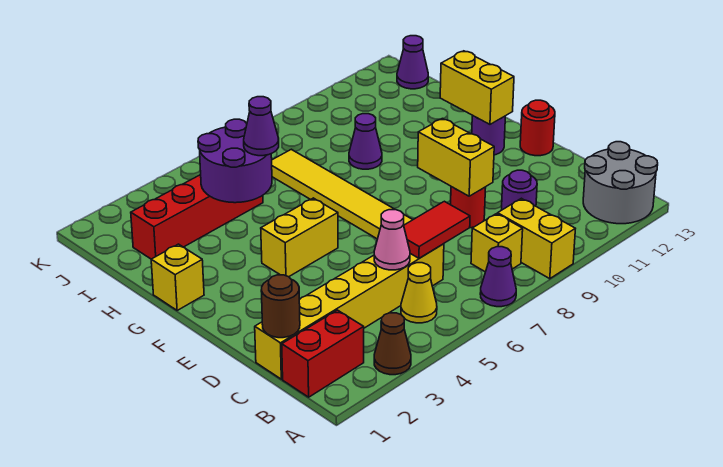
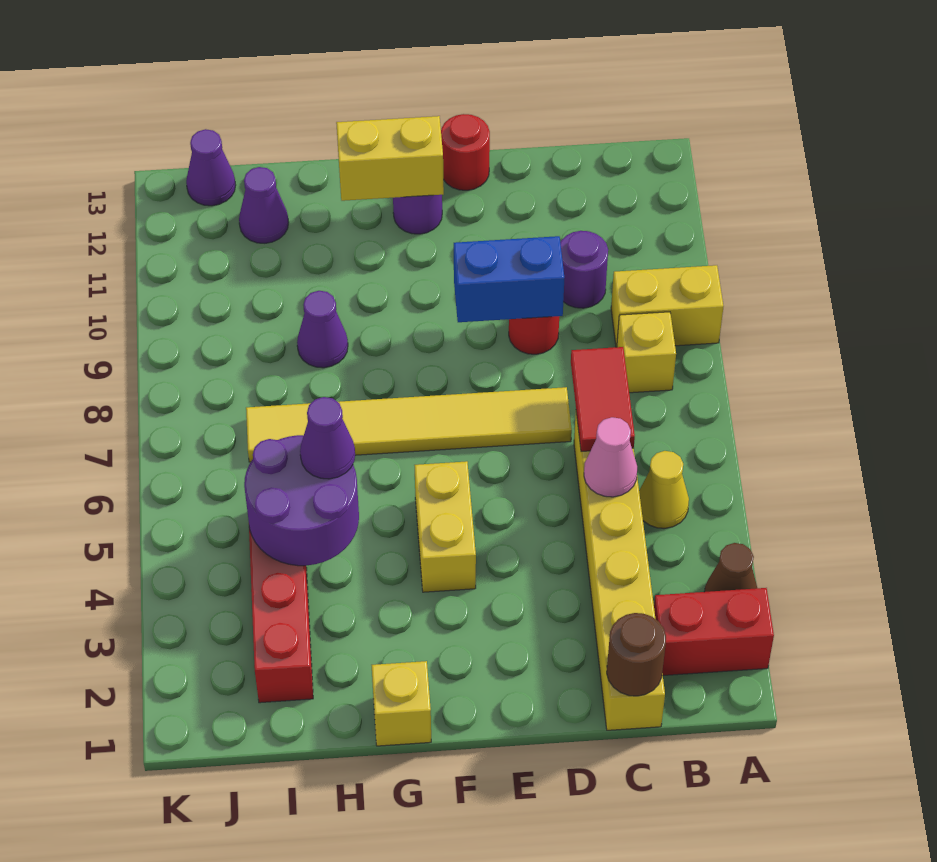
purple 1x1 cone [480,247,516,307] -> purple 1x1 cone moved to [239,167,289,243]
grey 2x2 round brick [583,142,658,224] -> none
red 1x2 brick [282,310,364,397] -> red 1x2 brick turned to [654,588,774,675]
yellow 1x2 brick [418,119,494,196] -> blue 1x2 brick [454,236,565,322]

